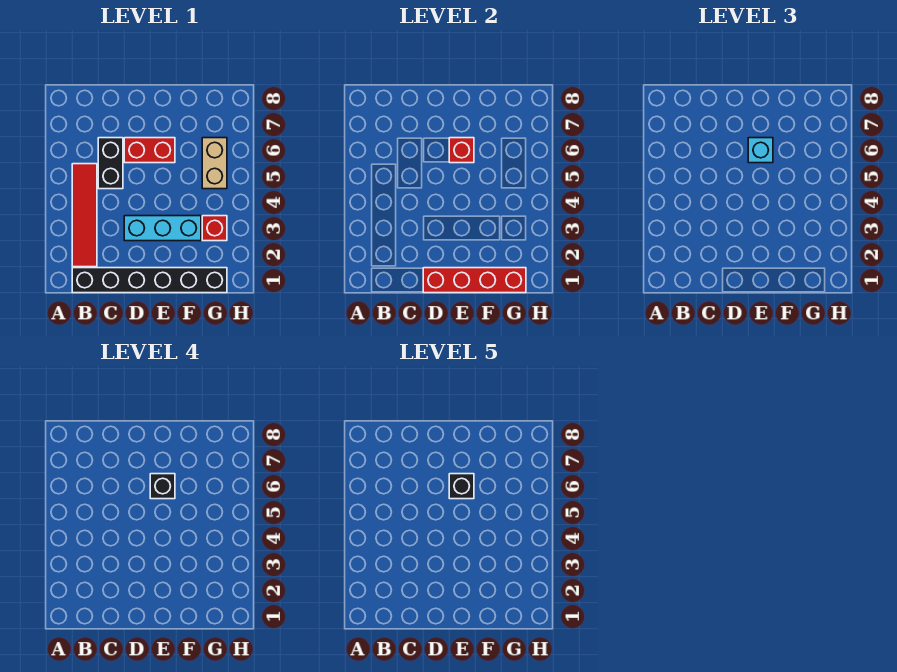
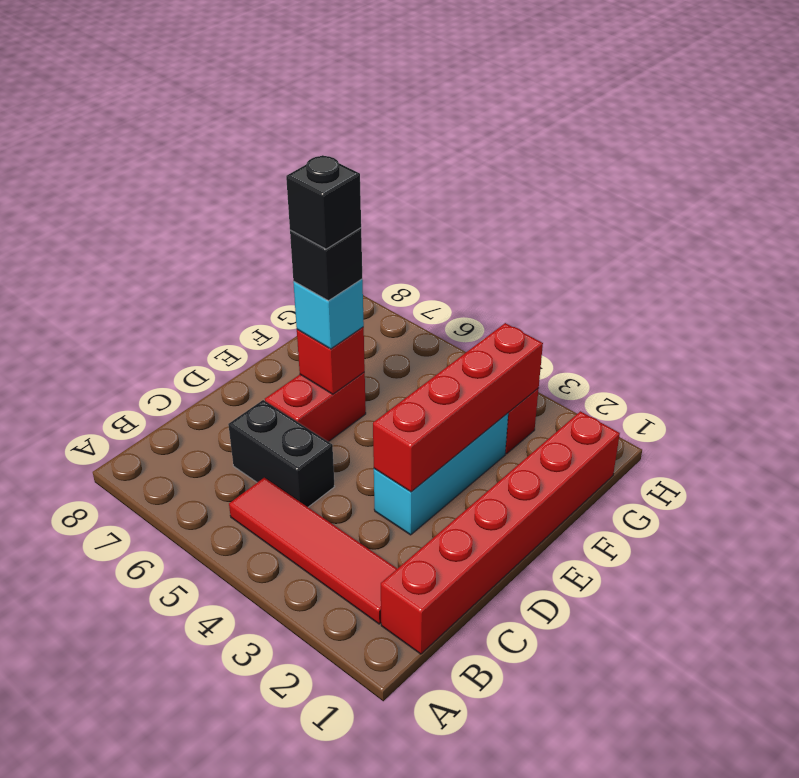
black 1x6 brick [72,268,227,293] -> red 1x6 brick [381,411,620,654]
red 1x4 brick [423,268,526,293] -> red 1x4 brick moved to [373,323,543,492]
tan 1x2 brick [202,138,227,189] -> none

